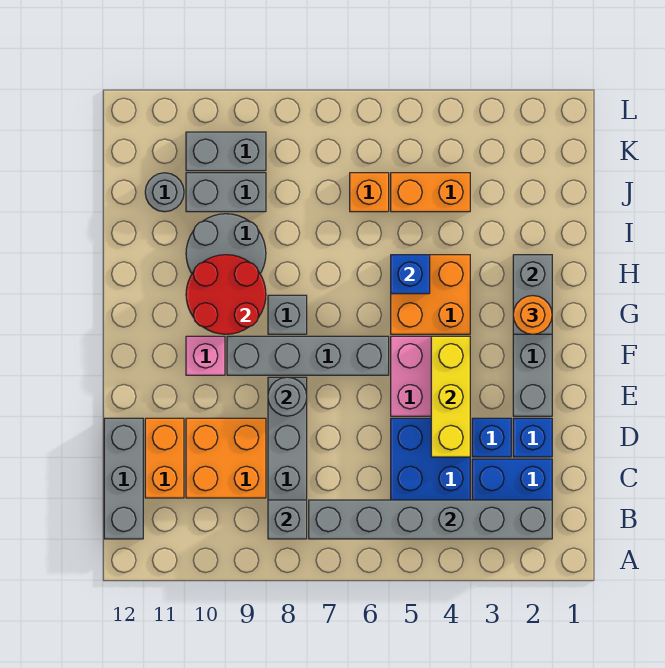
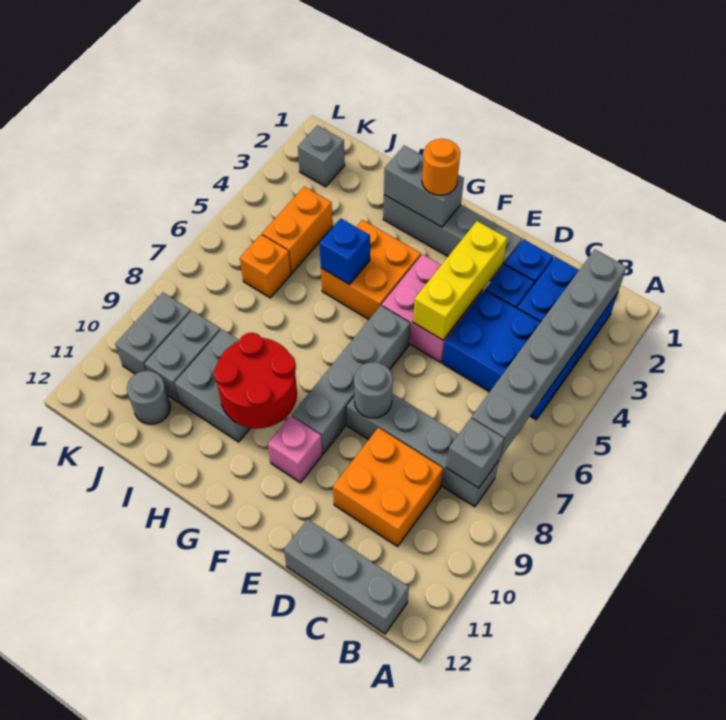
orange 1x2 brick [145,418,184,498] -> none
yellow 1x3 brick [431,336,470,457] -> yellow 1x3 brick turned to [413,221,507,340]
grey 1x1 brick [268,295,307,334] -> grey 1x1 brick moved to [298,125,345,187]
grey 2x2 round brick [186,214,266,273] -> grey 2x2 brick [175,329,250,442]

